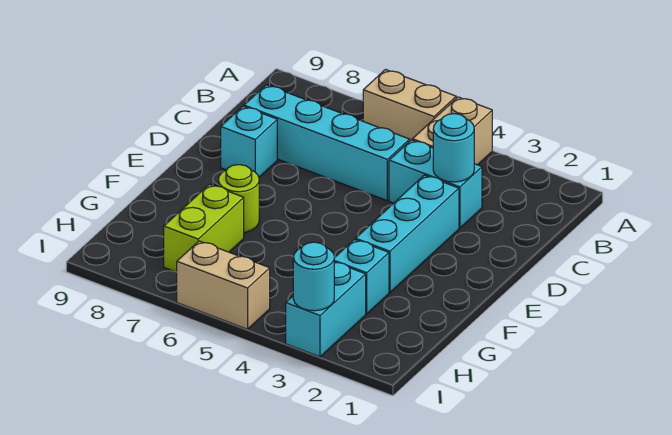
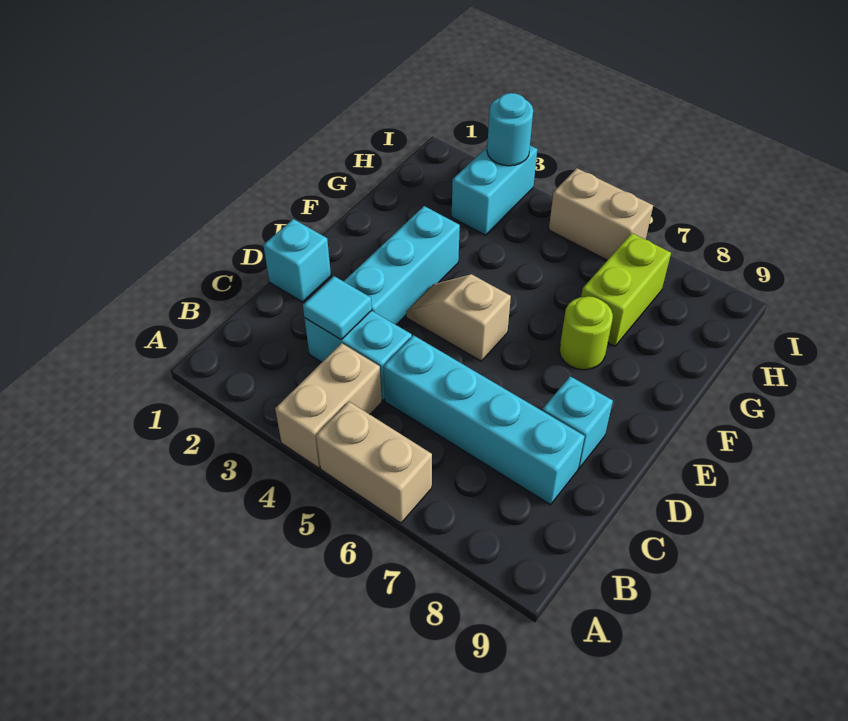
cyan 1x1 round brick [433,114,474,182] -> cyan 1x1 tile [303,276,372,340]
none -> tan 1x2 slope [406,274,511,361]
cyan 1x1 brick [334,239,389,314] -> cyan 1x1 brick moved to [263,219,331,302]

